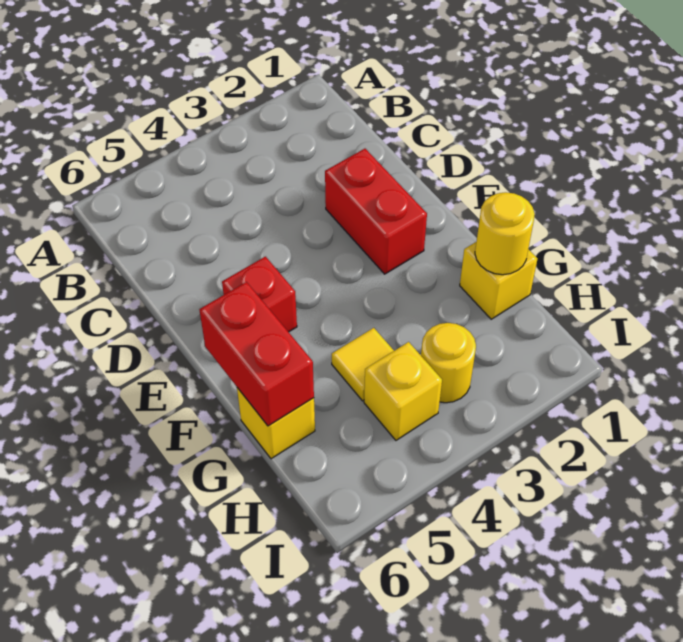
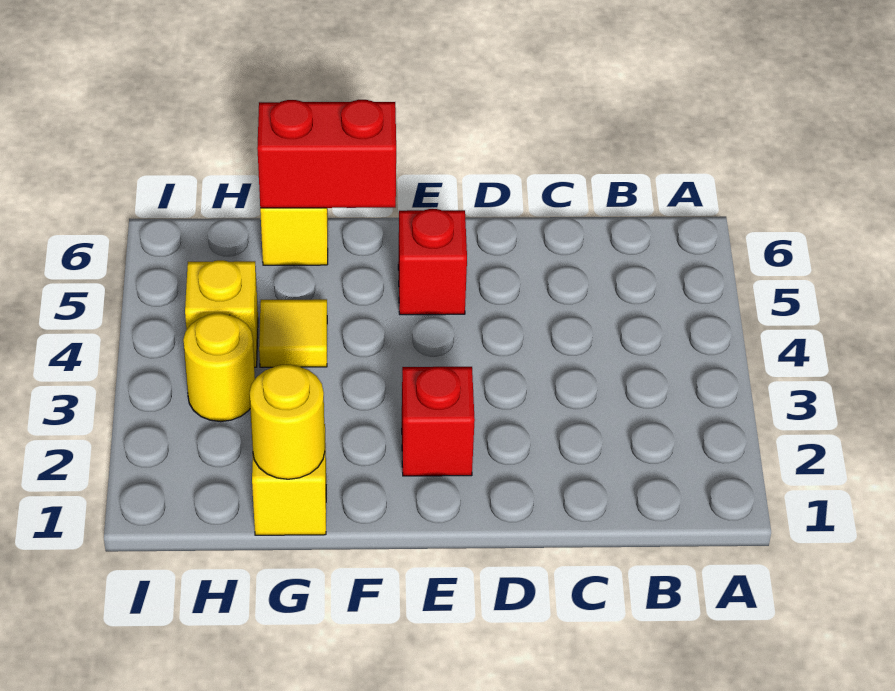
red 1x2 brick [325,149,427,274] -> red 1x1 brick [402,367,475,476]

